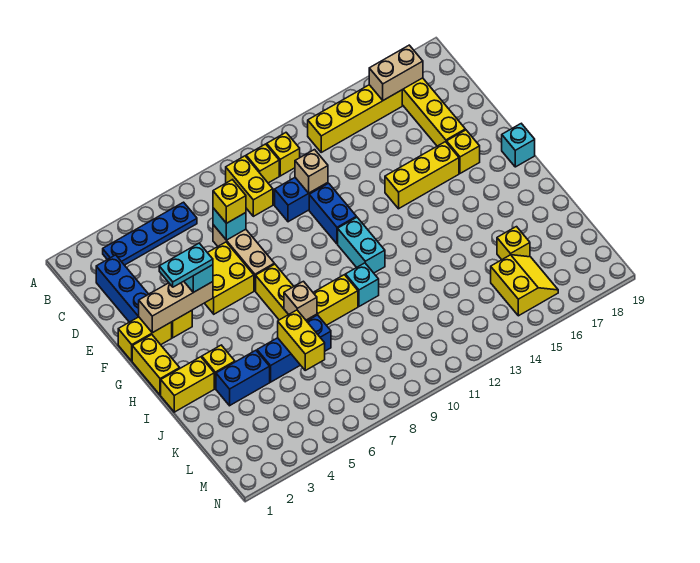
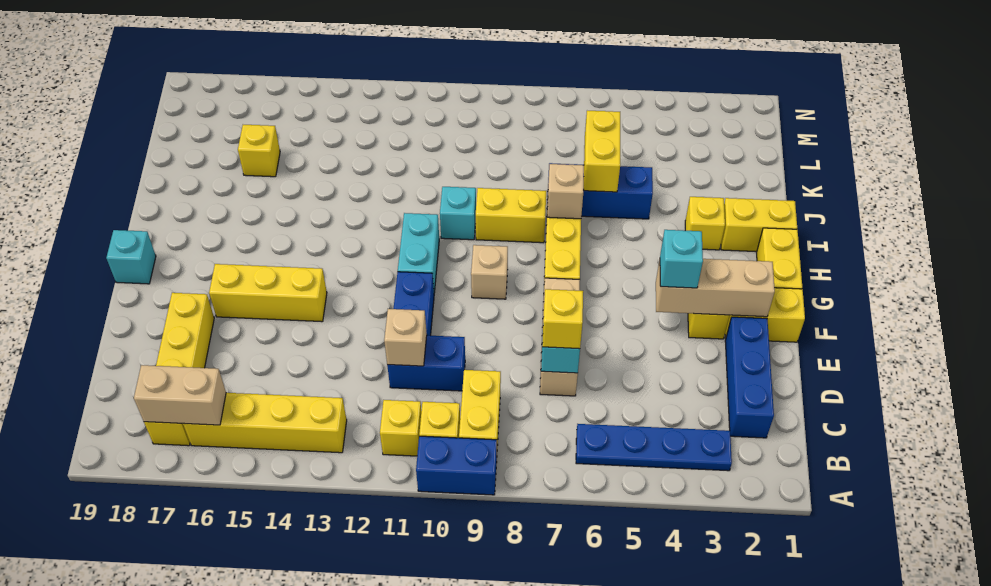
yellow 2x2 brick [205,242,254,314] -> none
cyan 1x2 plate [159,243,213,287] -> none
yellow 1x1 brick [447,130,480,173] -> none
none -> tan 1x1 brick [471,245,508,299]
blue 1x2 brick [216,350,270,406] -> blue 1x2 brick moved to [416,436,497,495]
yellow 2x2 slope [491,255,558,316] -> none

